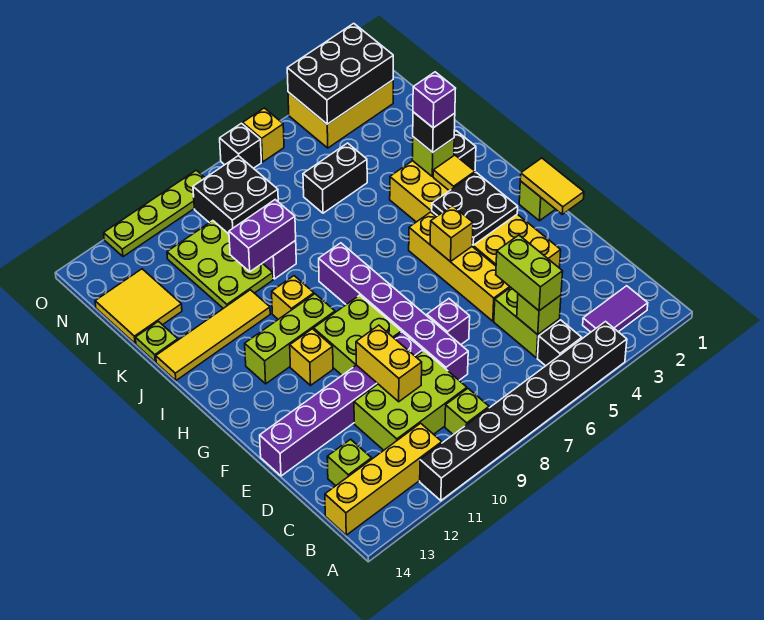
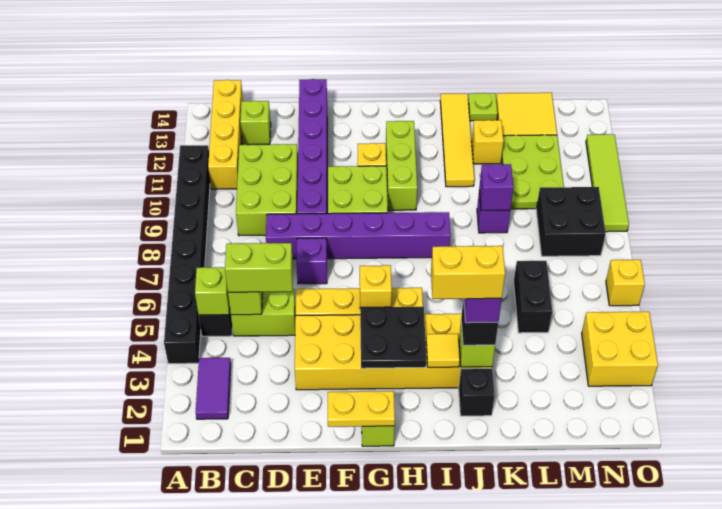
lime 1x1 brick [445,389,489,435] -> lime 1x1 brick moved to [195,267,230,315]
yellow 1x2 brick [356,325,422,402] -> yellow 1x2 brick moved to [431,246,505,299]
yellow 1x2 tile [520,158,584,214] -> yellow 1x2 plate [328,391,395,427]
yellow 1x1 brick [272,276,314,319] -> yellow 1x1 brick moved to [472,120,504,164]
purple 1x2 brick [229,200,296,272] -> purple 1x1 brick [479,164,513,211]
lime 2x3 plate [167,221,273,308] -> lime 2x3 plate turned to [502,135,564,209]
yellow 2x3 brick [288,80,393,148] -> yellow 2x2 brick [582,312,658,386]
black 2x3 brick [287,23,393,124] -> none
black 1x1 brick [220,123,261,168] -> none
lime 1x4 plate [104,170,205,257] -> lime 1x4 tile [586,134,629,232]

